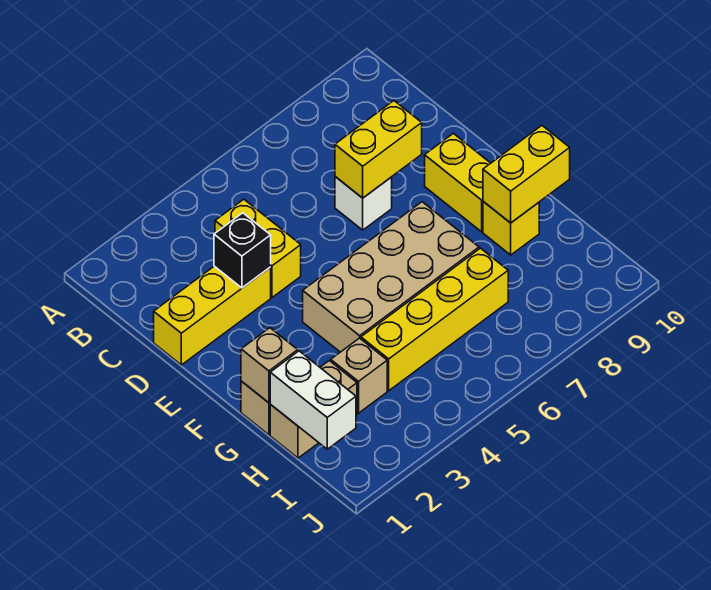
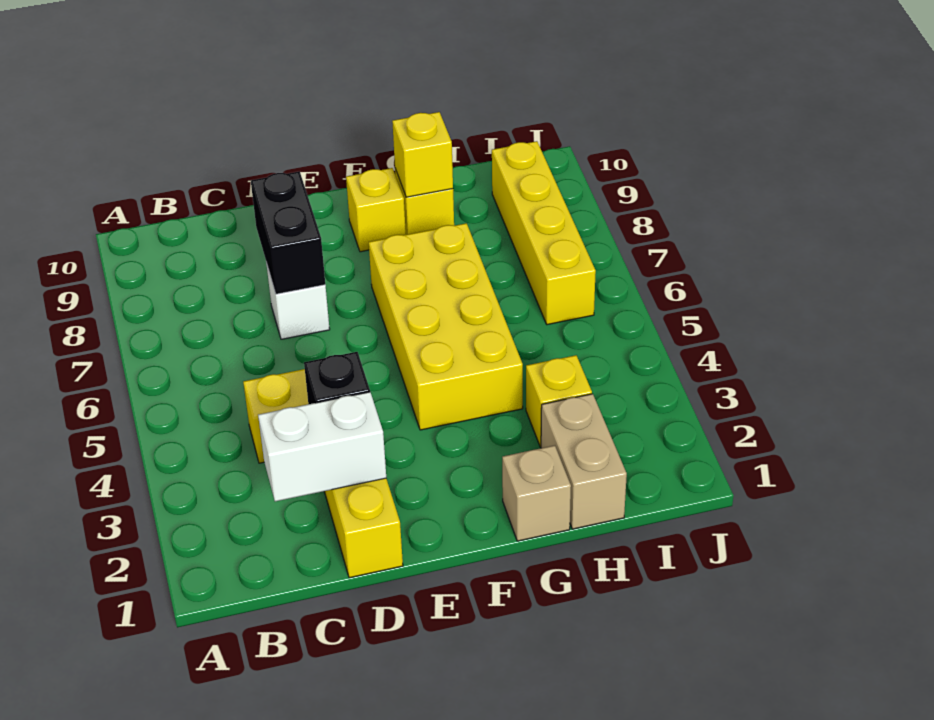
yellow 1x2 brick [335,101,422,198] -> black 1x2 brick [251,171,325,294]
yellow 1x2 brick [425,133,491,232] -> yellow 1x1 brick [346,168,406,252]
tan 2x4 brick [303,202,479,352] -> yellow 2x4 brick [369,223,523,430]
tan 1x1 brick [241,328,298,403] -> none
yellow 1x2 brick [483,126,570,223] -> yellow 1x1 brick [392,112,453,197]
white 1x2 brick [270,351,356,449] -> white 1x2 brick moved to [258,392,386,501]
tan 1x1 brick [331,338,387,413] -> yellow 1x1 brick [526,355,592,447]
yellow 1x4 brick [361,248,508,391] -> yellow 1x4 brick moved to [492,141,596,325]

